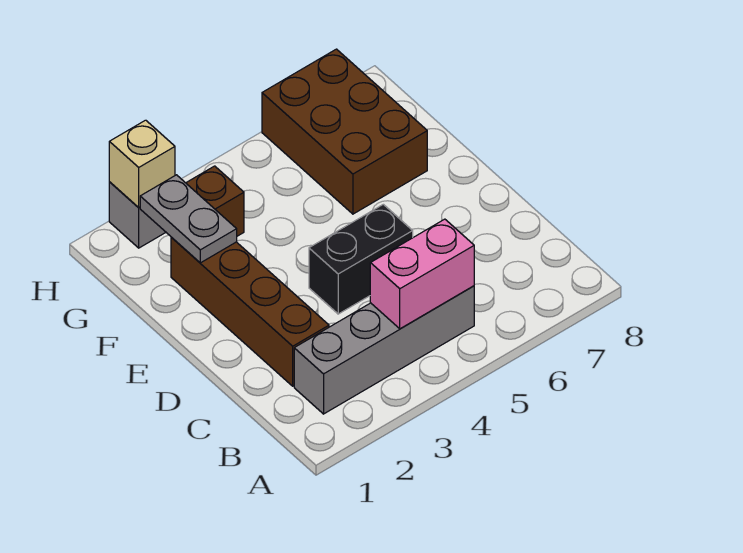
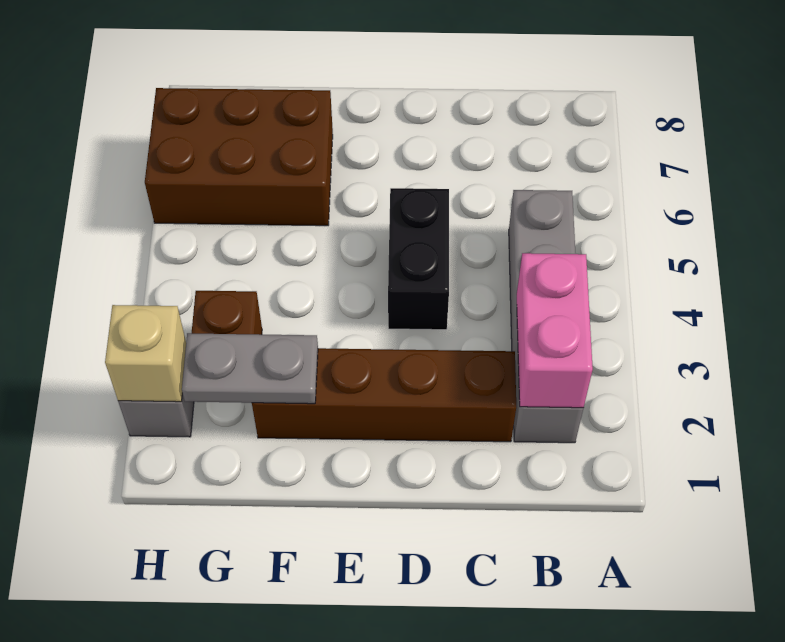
pink 1x2 brick [370,219,474,329] -> pink 1x2 brick moved to [517,253,593,408]

